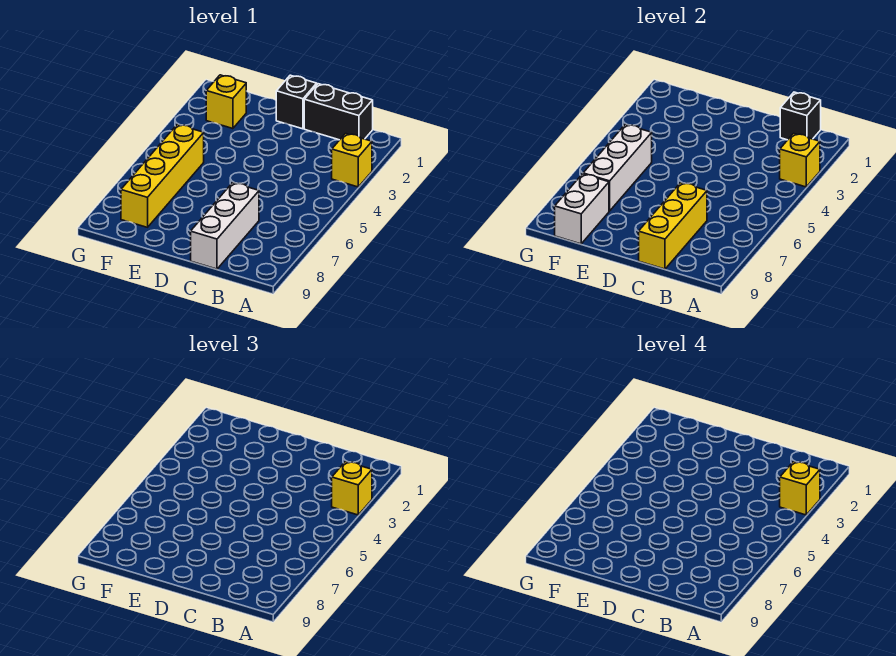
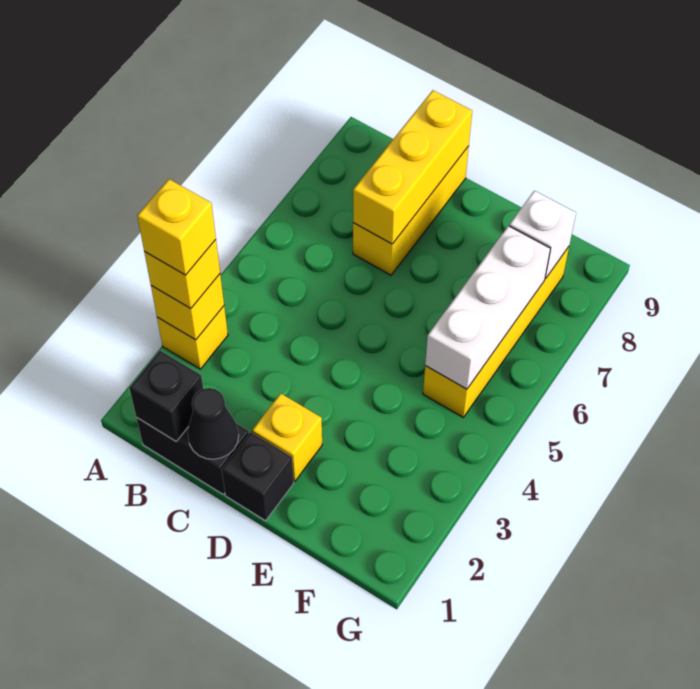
none -> black 1x1 cone [188,388,239,459]
white 1x3 brick [191,183,259,269] -> yellow 1x3 brick [353,146,469,275]
yellow 1x1 brick [206,75,246,129] -> yellow 1x1 brick moved to [252,393,322,481]
white 1x2 brick [555,174,609,244] -> white 1x1 brick [509,191,576,279]

